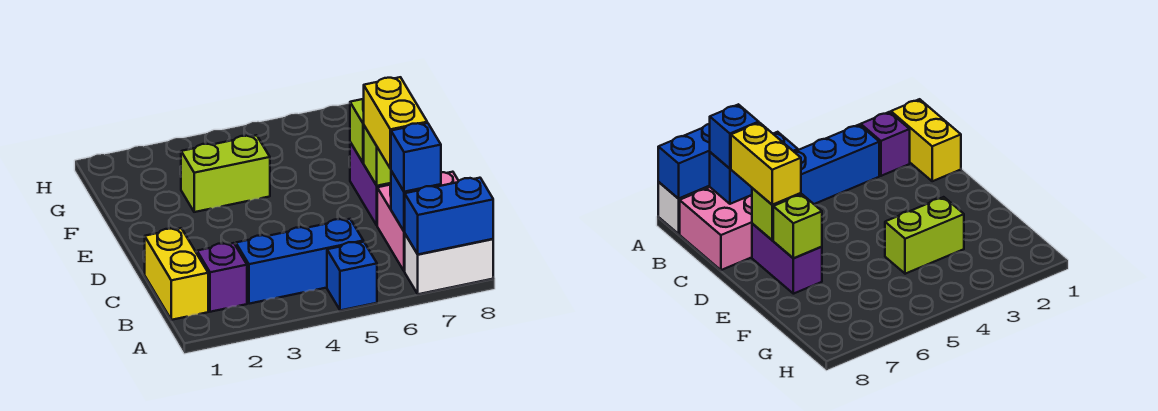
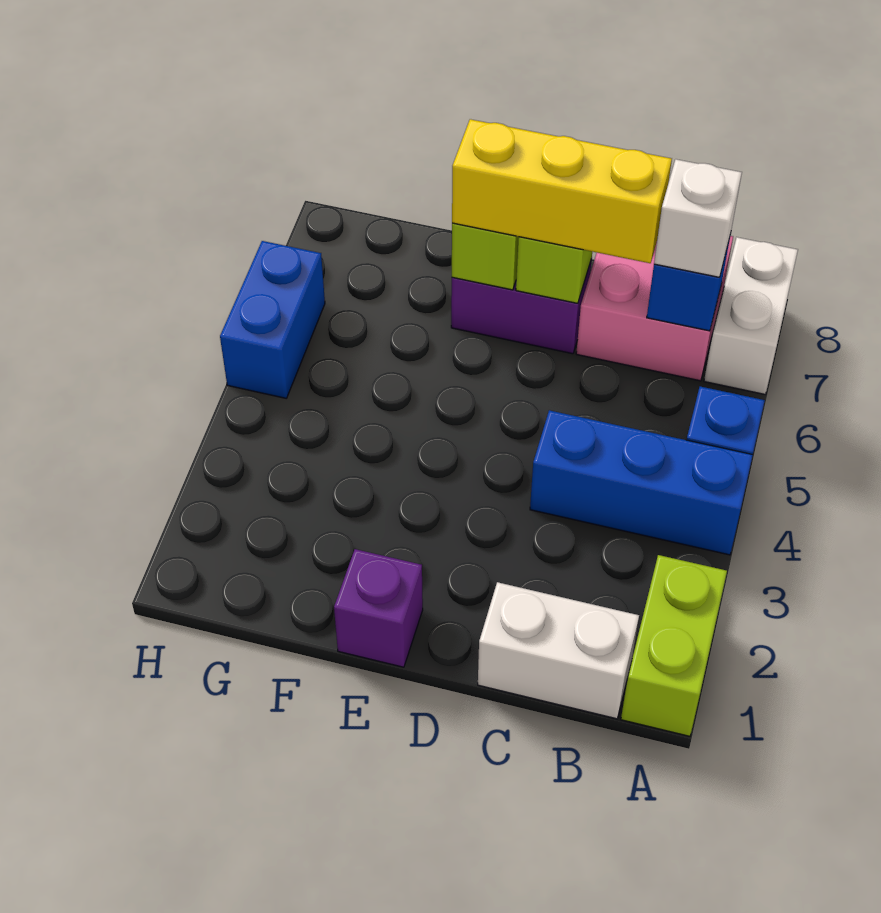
blue 1x2 brick [405,178,493,254] -> blue 1x2 brick moved to [220,241,325,398]
yellow 1x2 brick [145,228,208,320] -> white 1x2 brick [478,582,639,719]
purple 1x1 brick [197,243,247,312] -> purple 1x1 brick moved to [334,549,423,667]
blue 1x3 brick [236,219,363,304] -> blue 1x3 brick turned to [530,410,753,555]
blue 1x1 brick [391,123,441,192] -> white 1x1 brick [654,159,742,277]
yellow 1x2 brick [364,77,427,169] -> yellow 1x3 brick [452,119,672,263]
lime 1x2 brick [181,135,270,212] -> lime 1x2 brick moved to [621,555,727,736]

